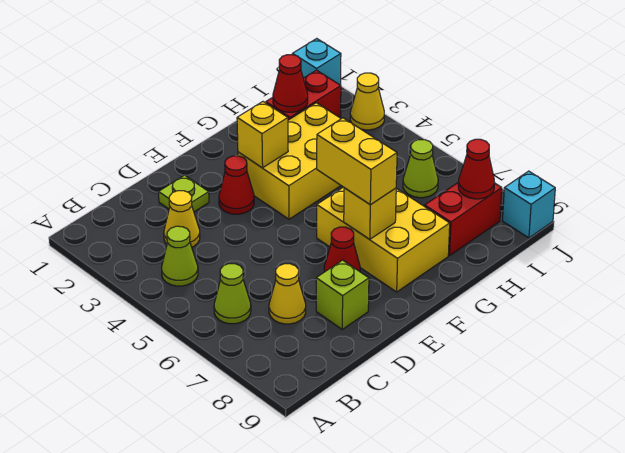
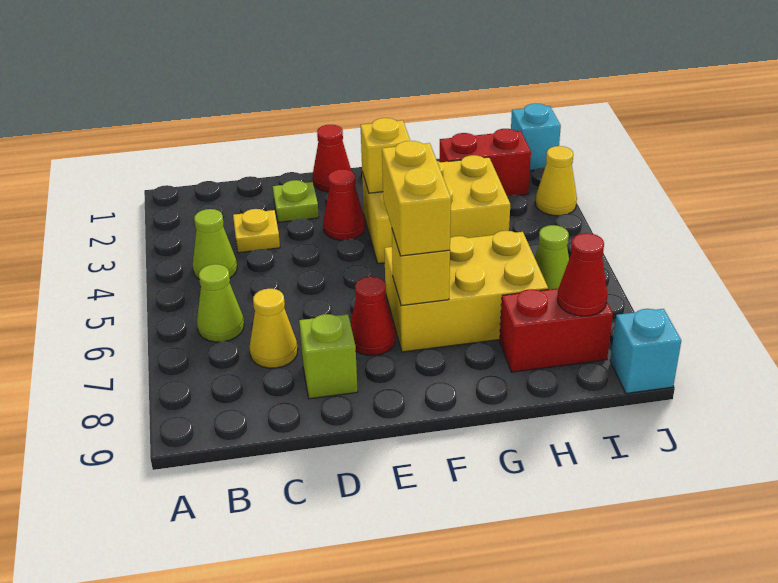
yellow 1x1 cone [164,191,200,247] -> yellow 1x1 plate [233,209,280,253]
yellow 2x3 brick [317,187,450,292] -> yellow 2x3 brick turned to [384,231,548,352]
red 1x1 cone [273,55,308,112] -> red 1x1 cone moved to [313,125,351,192]

